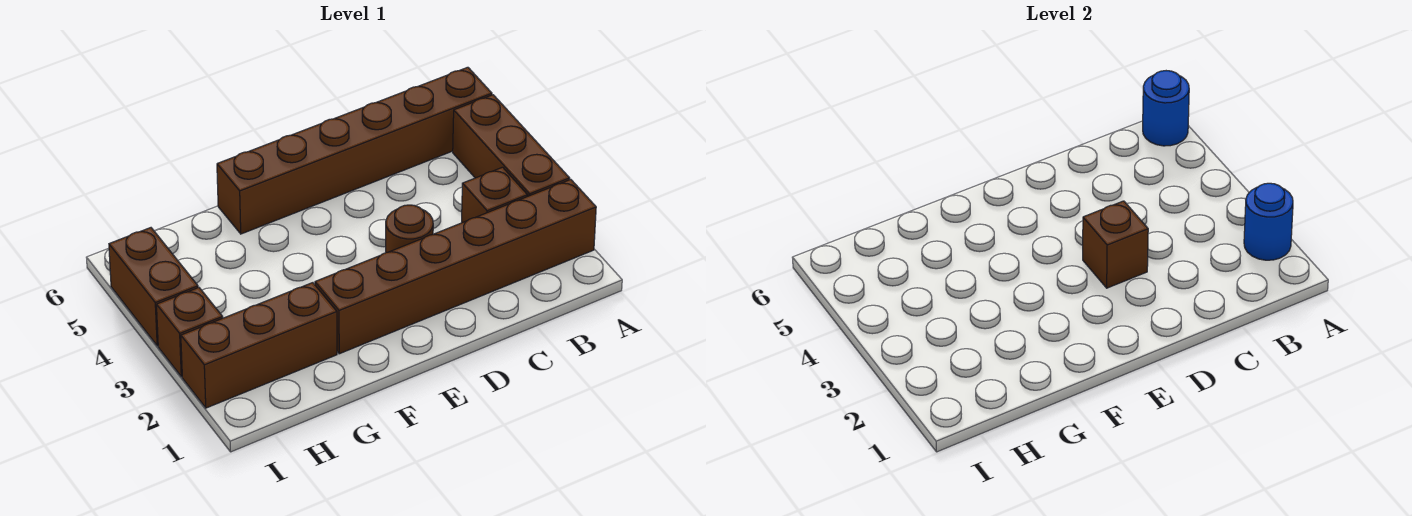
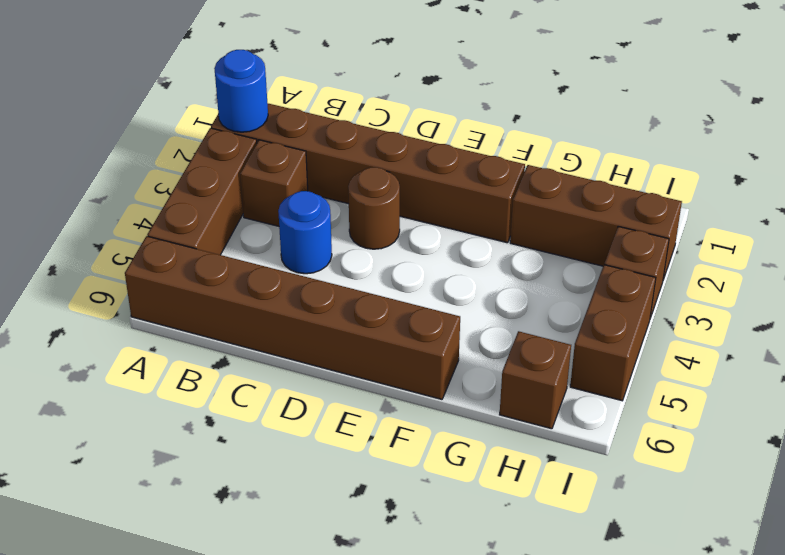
blue 1x1 round brick [1143,71,1189,146] -> blue 1x1 round brick moved to [278,191,332,274]
brown 1x1 brick [1083,201,1148,288] -> brown 1x1 brick moved to [500,331,571,429]

